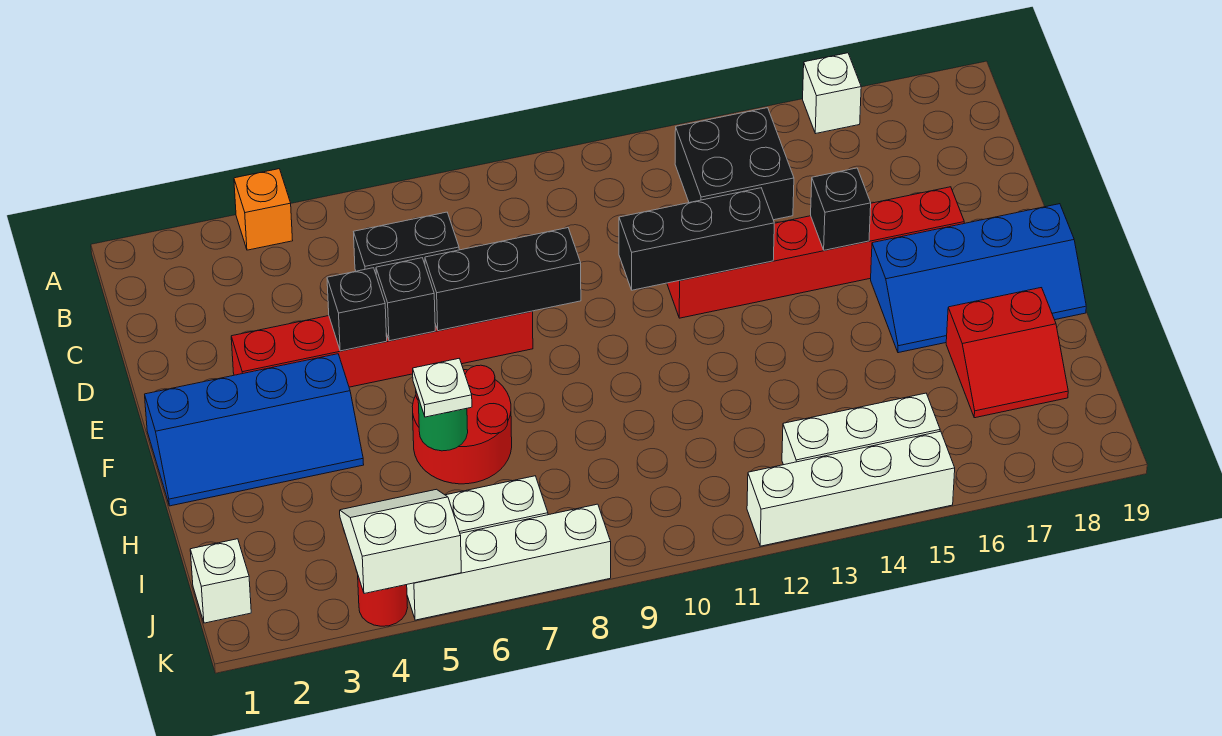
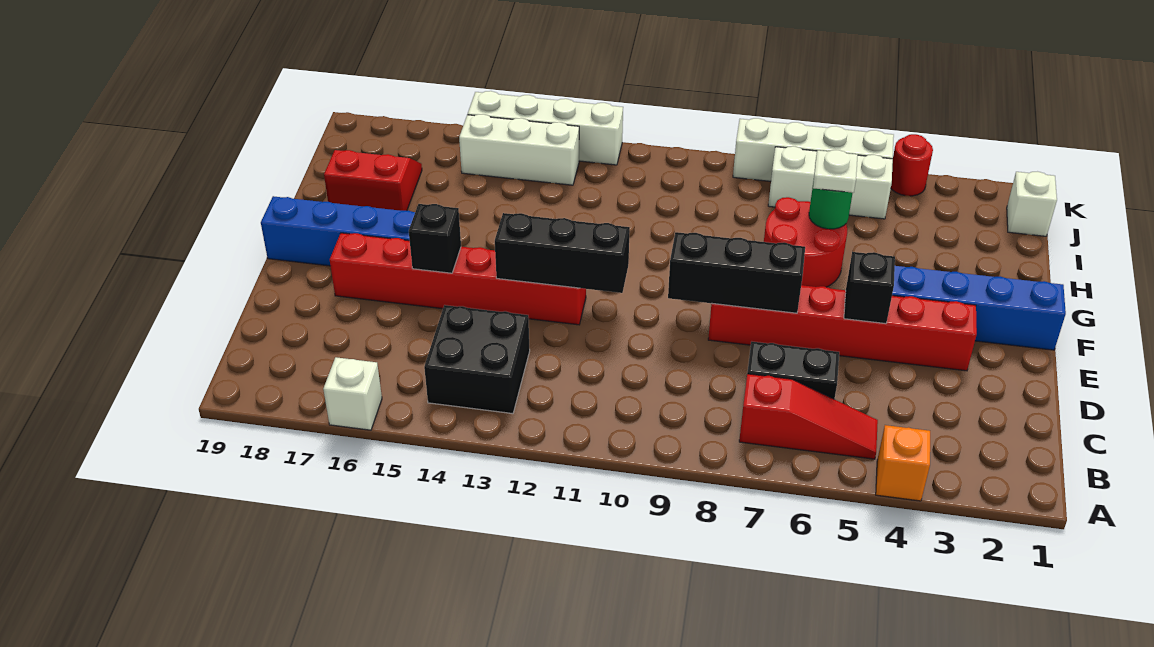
none -> red 1x3 slope [739,374,878,459]
black 1x1 brick [376,258,435,341] -> none
white 2x2 slope [340,489,461,594] -> none

